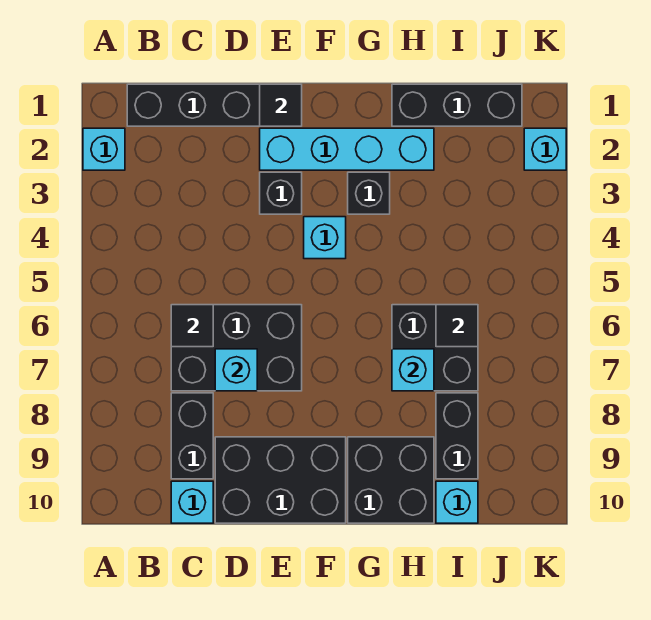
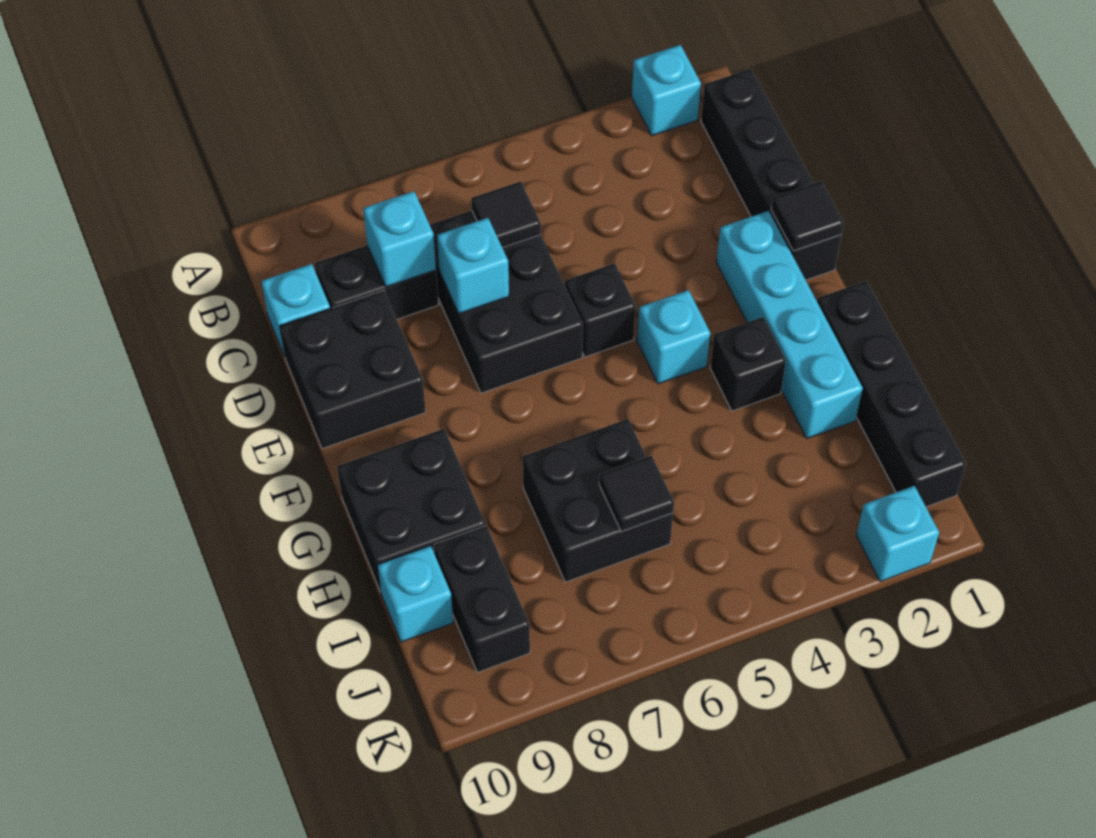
black 2x3 brick [215,437,346,523] -> black 2x2 brick [280,291,426,449]
black 1x1 brick [260,172,302,214] -> black 1x1 brick moved to [565,263,636,357]
black 1x3 brick [392,84,522,126] -> black 1x4 brick [817,281,966,507]
cyan 1x1 brick [392,349,434,391] -> cyan 1x1 brick moved to [363,191,436,287]
black 1x2 brick [436,393,478,479] -> black 1x2 brick turned to [434,526,530,672]

